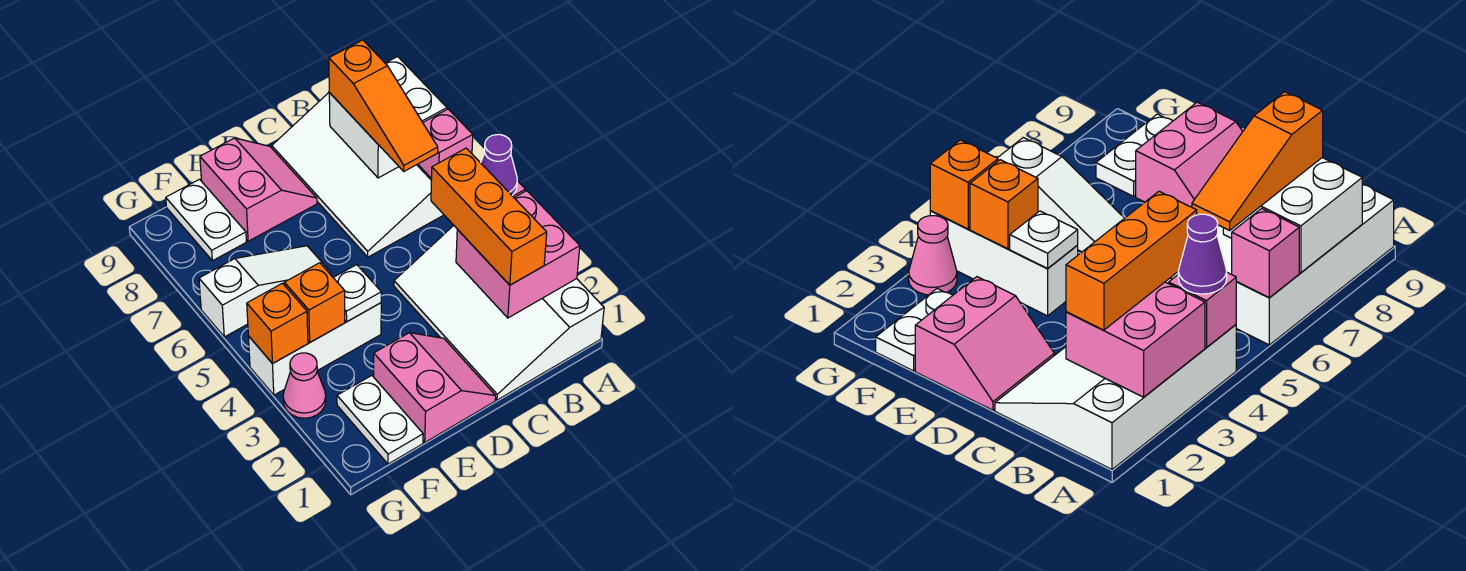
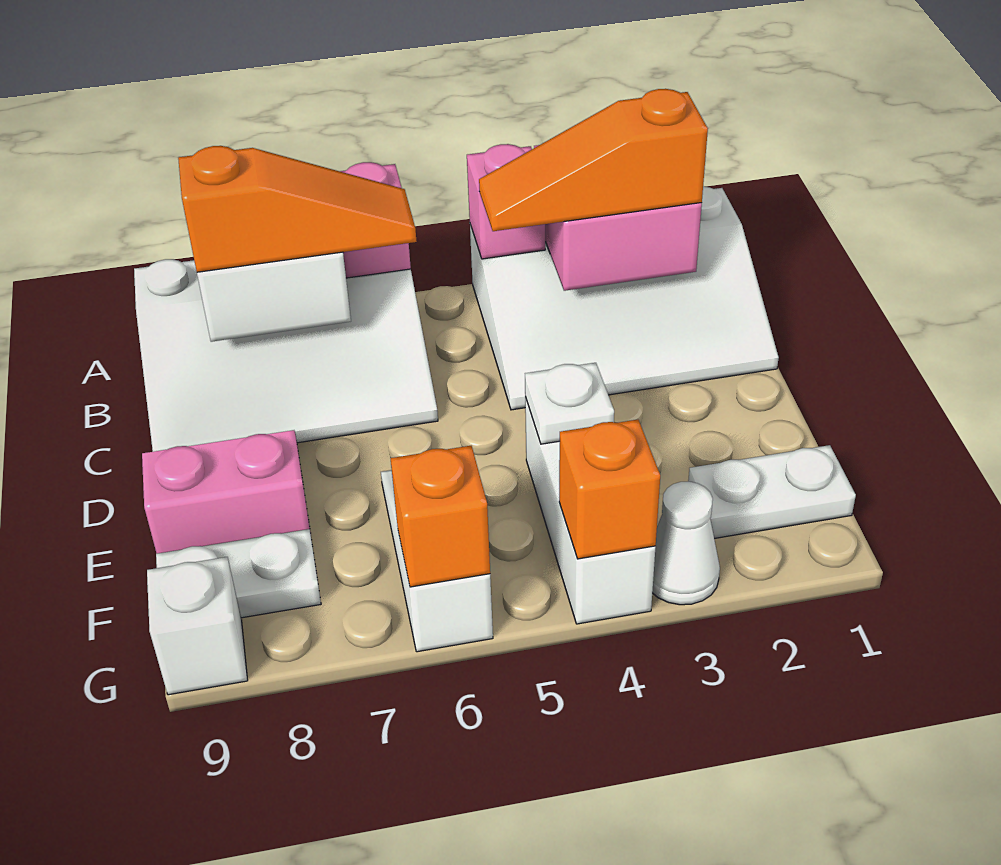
purple 1x1 cone [481,135,517,195] -> none
orange 1x3 brick [431,148,547,285] -> orange 1x3 slope [479,89,708,231]
pink 2x2 slope [374,333,496,442] -> none
orange 1x1 brick [284,263,345,342] -> orange 1x1 brick moved to [391,446,490,587]
pink 1x1 cone [283,353,326,418] -> white 1x1 cone [652,482,720,605]
none -> white 1x1 brick [147,557,248,695]

